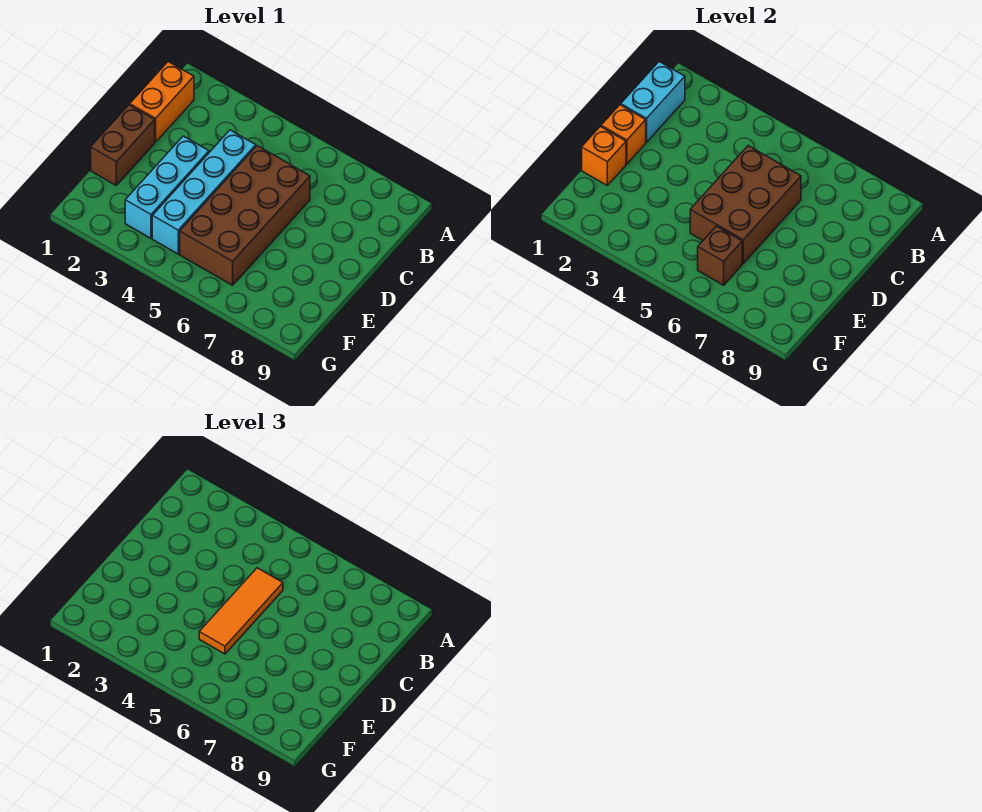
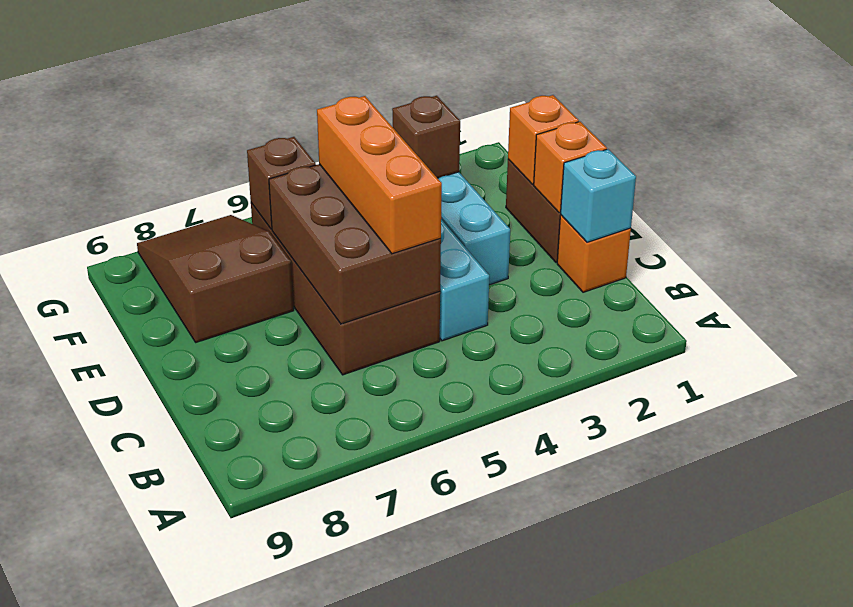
orange 1x2 brick [130,62,194,142] -> orange 1x1 brick [557,215,631,292]
cyan 1x2 brick [621,62,685,142] -> cyan 1x1 brick [561,149,636,242]
orange 1x3 tile [199,568,283,654] -> orange 1x3 brick [317,96,442,254]
none -> brown 2x3 slope [137,215,294,342]
none -> brown 1x1 brick [392,96,460,178]

